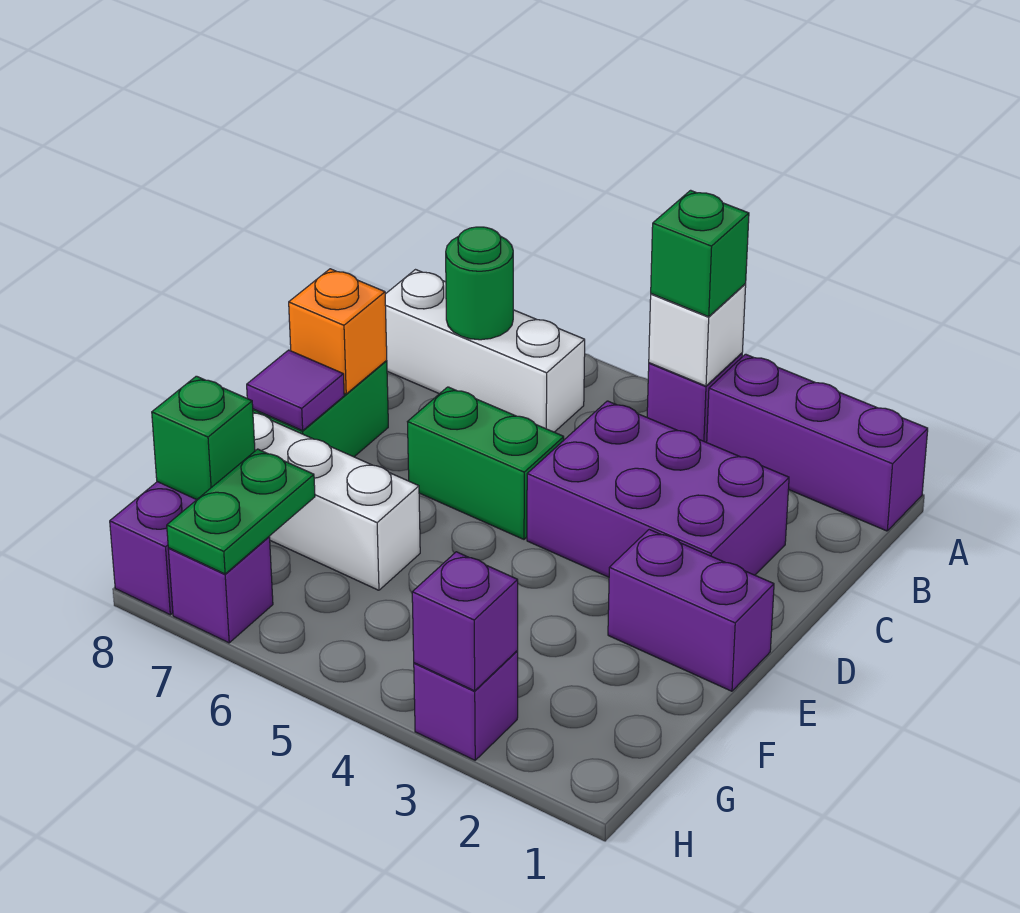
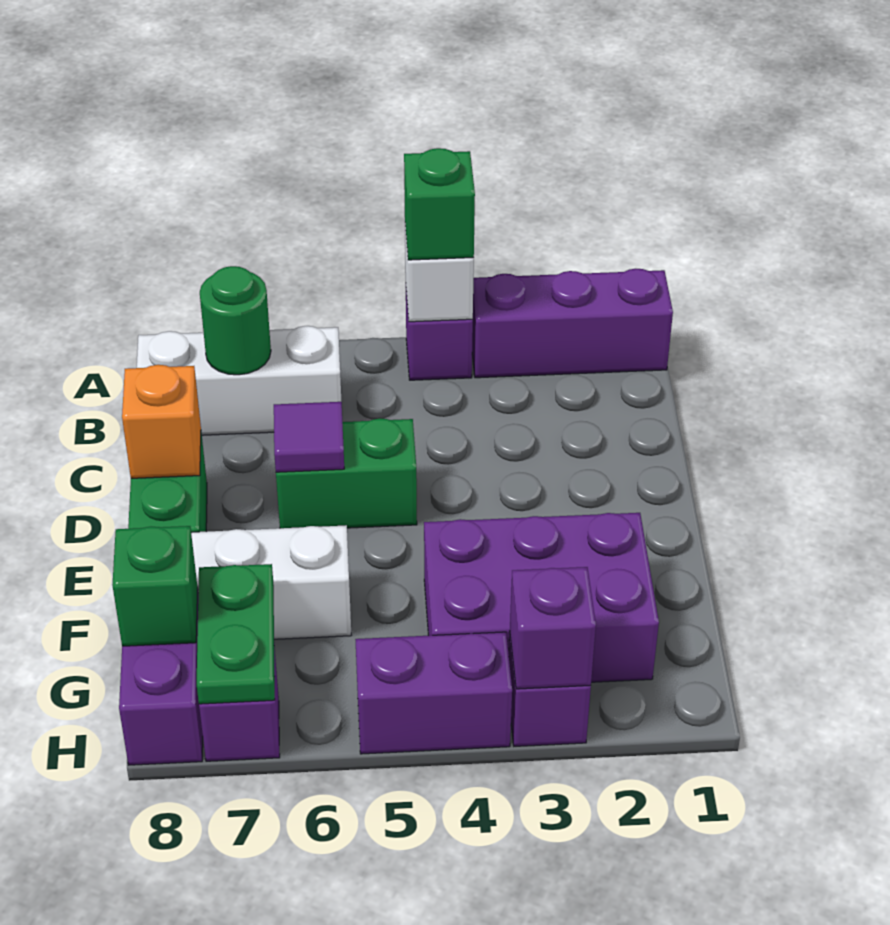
purple 2x3 brick [527,401,789,577] -> purple 2x3 brick moved to [424,513,659,682]
purple 1x2 brick [608,529,774,691] -> purple 1x2 brick moved to [355,632,512,754]
purple 1x1 tile [247,350,344,431] -> purple 1x1 tile moved to [274,402,344,472]

